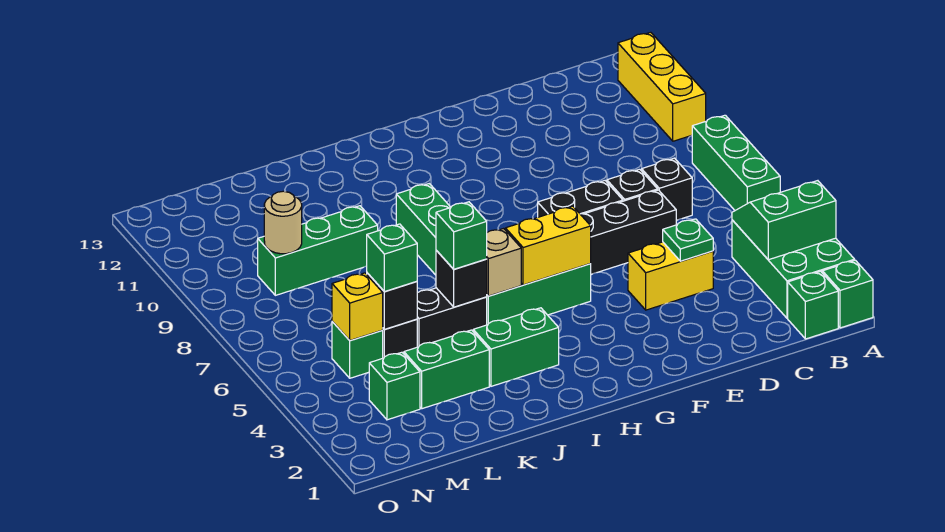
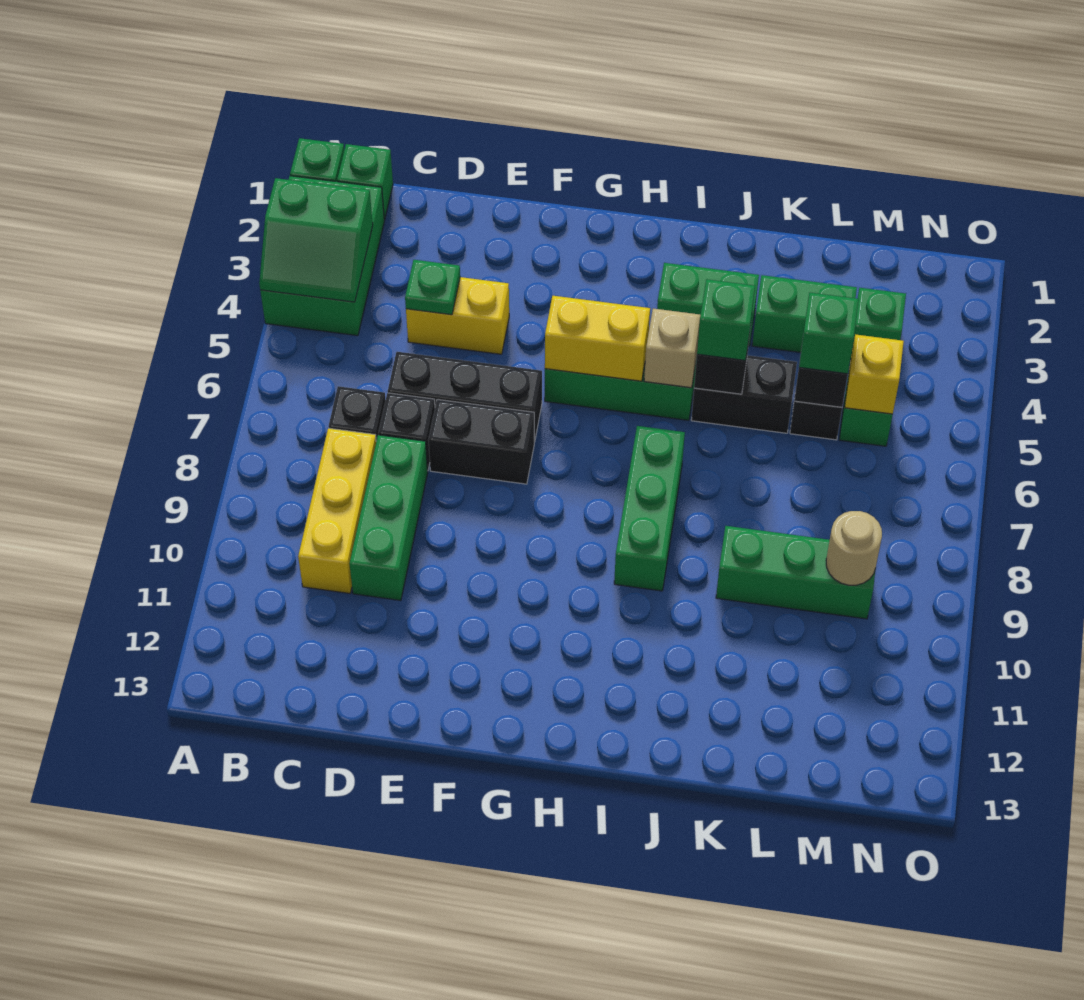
green 1x3 brick [692,115,780,210] -> green 1x3 brick moved to [349,435,428,600]
yellow 1x3 brick [618,32,706,141] -> yellow 1x3 brick moved to [298,428,376,593]

